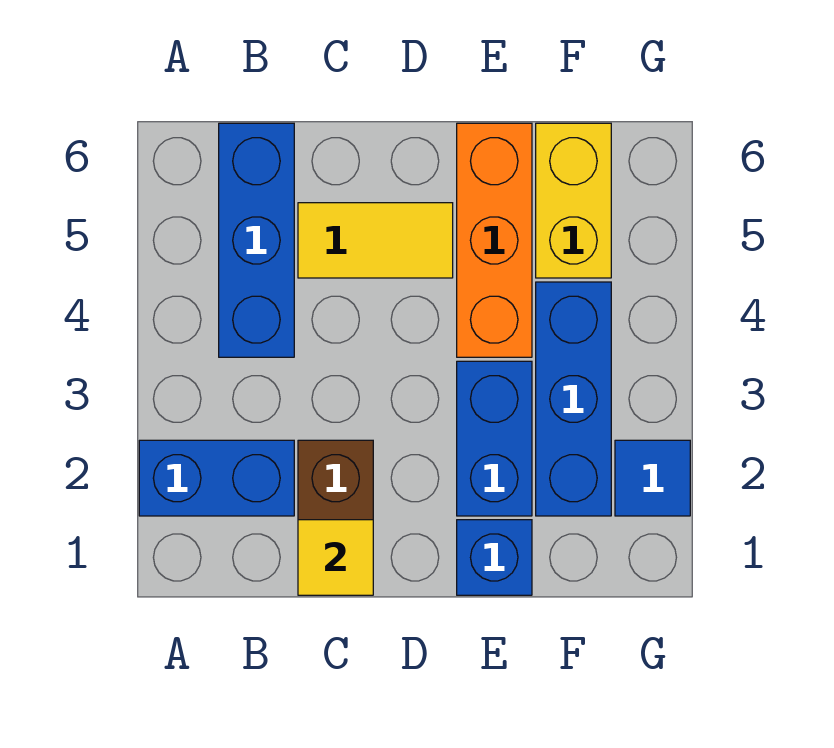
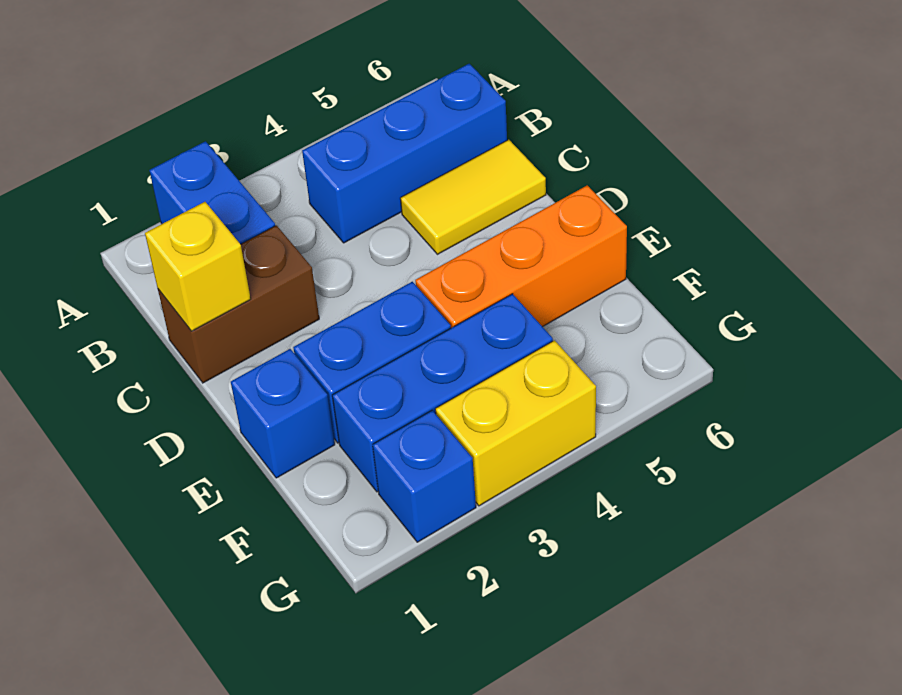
yellow 1x1 tile [298,520,373,595] -> yellow 1x1 brick [145,202,251,331]
yellow 1x2 tile [298,203,453,278] -> yellow 1x2 tile turned to [400,140,546,254]
yellow 1x2 brick [536,123,611,278] -> yellow 1x2 brick moved to [435,340,596,506]
blue 1x1 tile [615,440,690,516] -> blue 1x1 brick [373,410,476,542]

